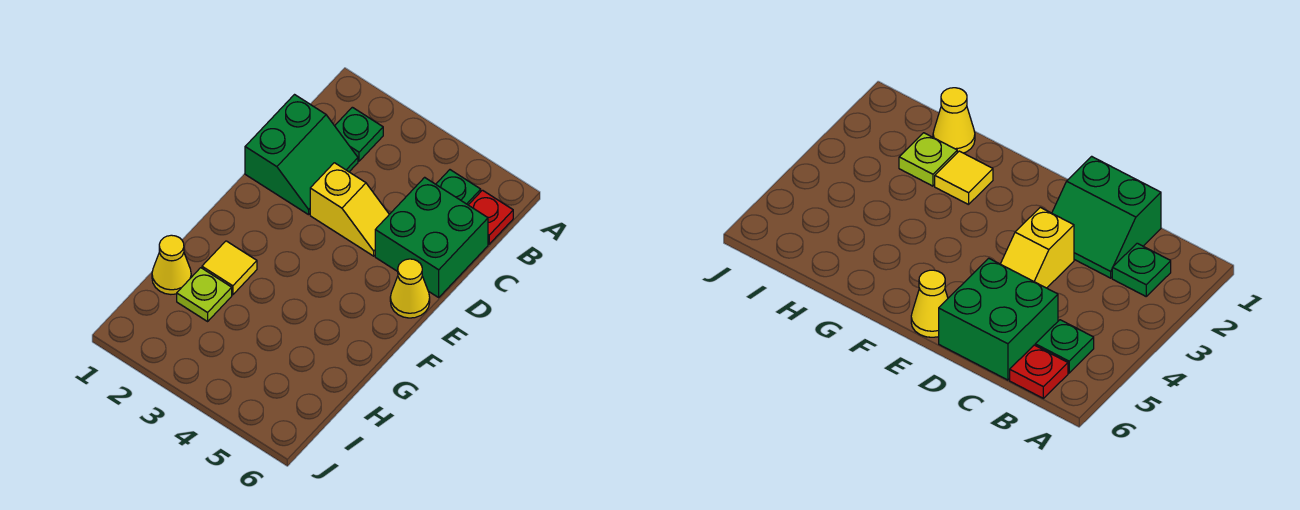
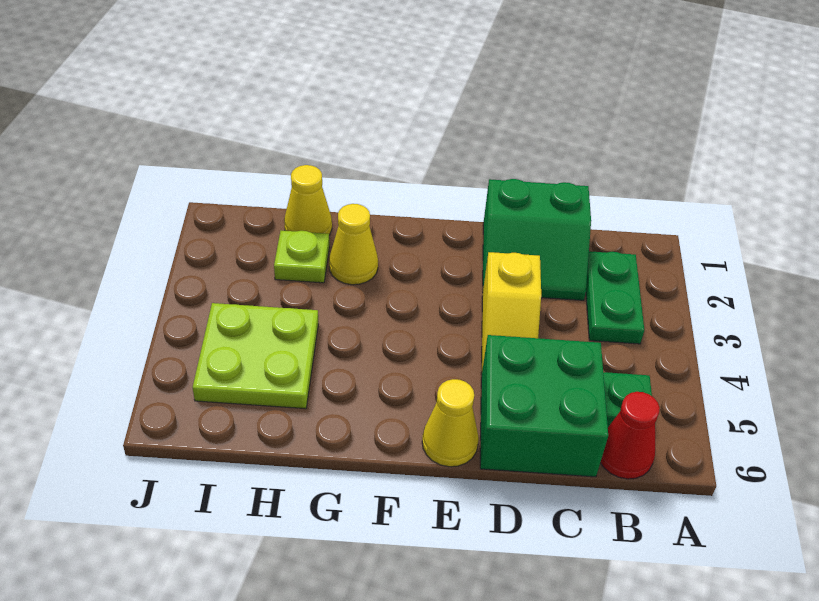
green 1x1 plate [335,107,383,161] -> green 1x2 plate [586,251,644,344]
red 1x1 plate [469,190,513,244] -> red 1x1 cone [600,392,660,479]
yellow 1x1 tile [202,241,257,295] -> yellow 1x1 cone [329,204,378,285]
none -> lime 2x2 plate [193,303,318,409]

